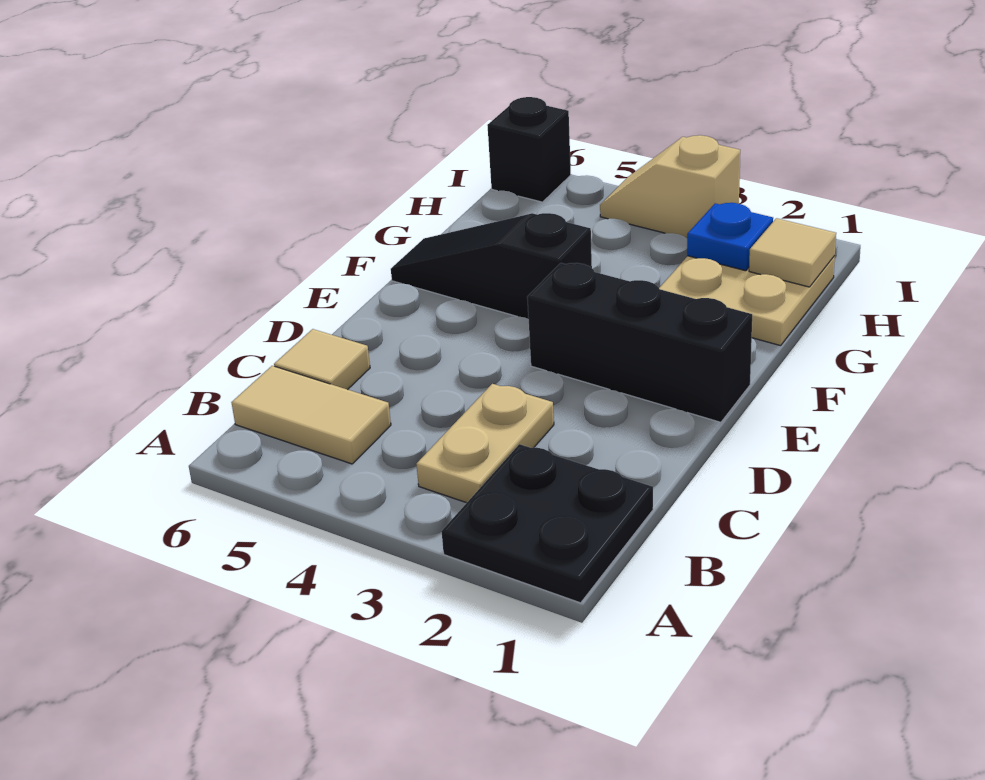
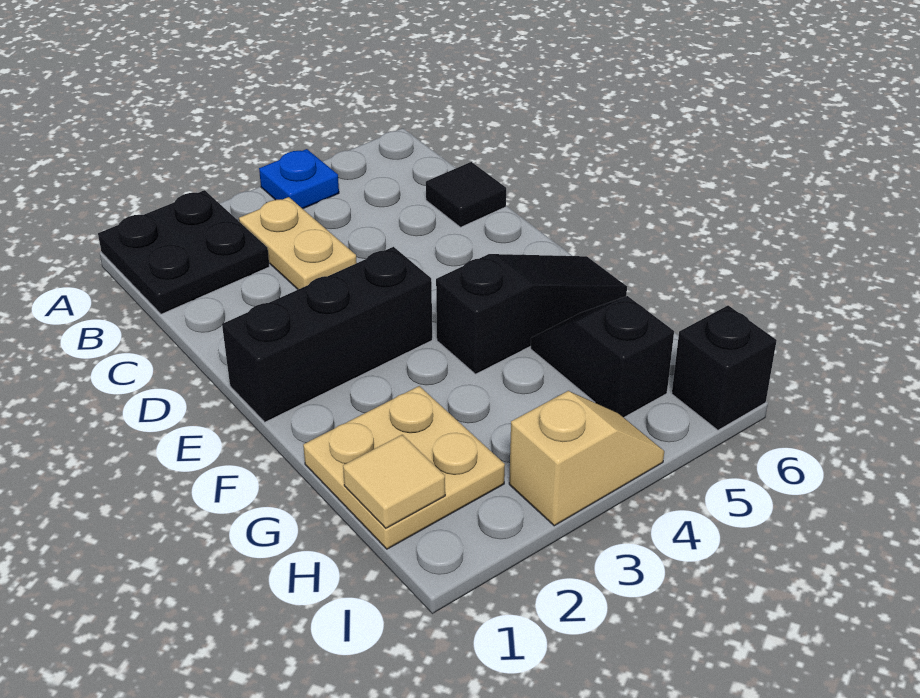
tan 1x2 tile [232,366,391,464] -> none
tan 1x1 tile [274,329,370,390] -> black 1x1 tile [426,162,506,227]
none -> black 1x2 slope [531,296,674,417]
blue 1x1 plate [687,203,773,271] -> blue 1x1 plate moved to [259,149,339,209]

